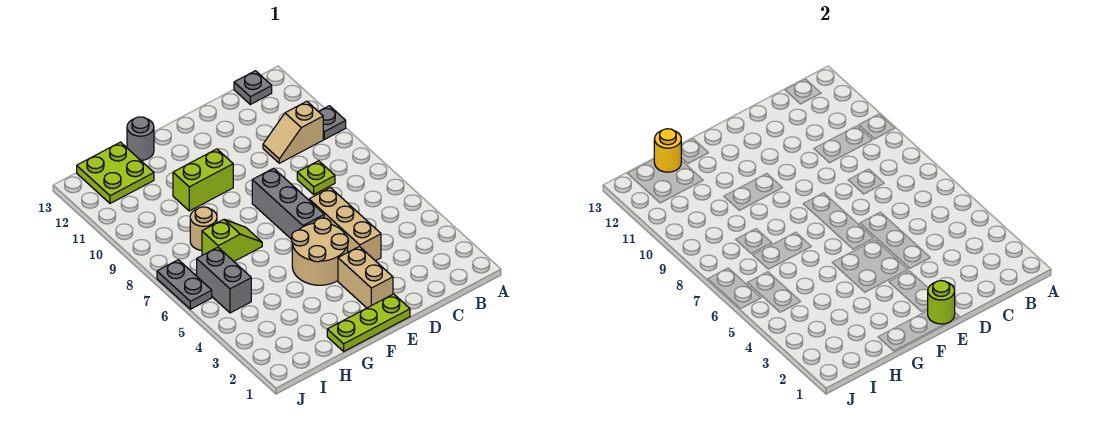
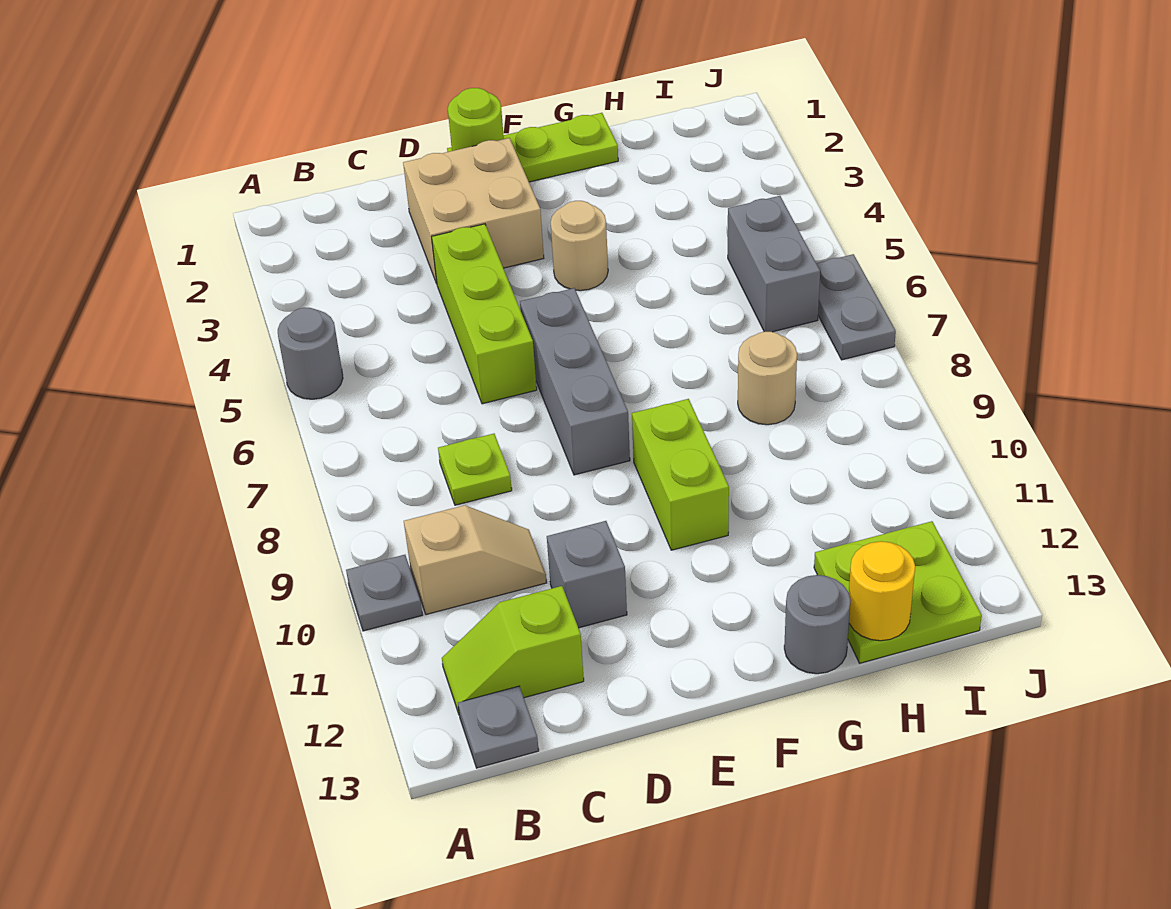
none -> grey 1x1 round brick [278,308,343,399]
tan 1x3 brick [309,188,381,261] -> lime 1x3 brick [432,224,537,404]
none -> grey 1x1 brick [547,521,627,628]
tan 1x2 brick [338,246,393,308] -> tan 2x2 brick [403,138,544,284]
tan 2x2 round brick [292,218,348,285] -> tan 1x1 round brick [551,201,608,291]
lime 1x2 brick [173,149,233,211] -> lime 1x2 brick turned to [632,399,729,550]
lime 1x2 slope [202,219,262,261] -> lime 1x2 slope moved to [442,586,584,714]

